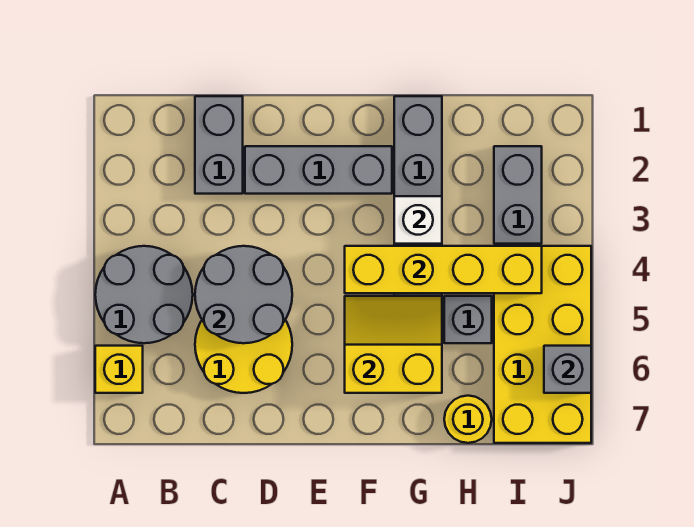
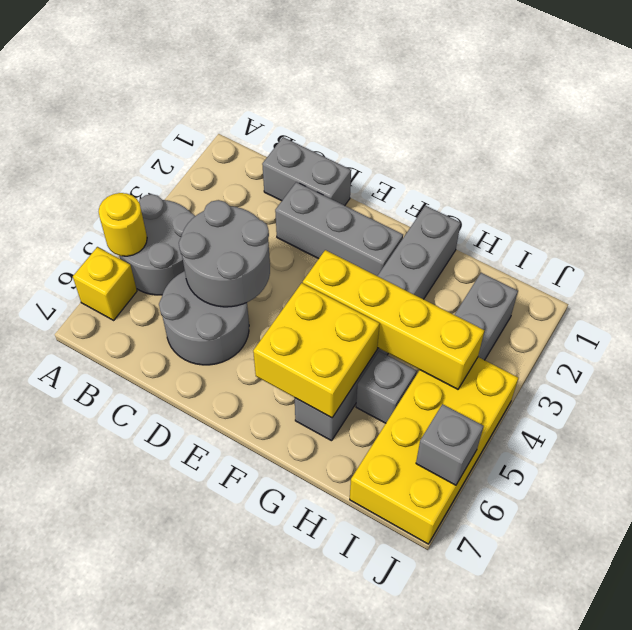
grey 1x2 brick [195,96,243,194] -> grey 1x2 brick turned to [262,137,351,206]
yellow 2x2 round brick [195,320,292,393] -> grey 2x2 round brick [159,271,249,365]
yellow 2x2 slope [345,296,442,393] -> yellow 2x2 brick [253,283,380,418]
white 1x1 brick [394,196,442,244] -> none
yellow 1x1 round brick [444,396,492,443] -> yellow 1x1 round brick moved to [99,193,147,256]

